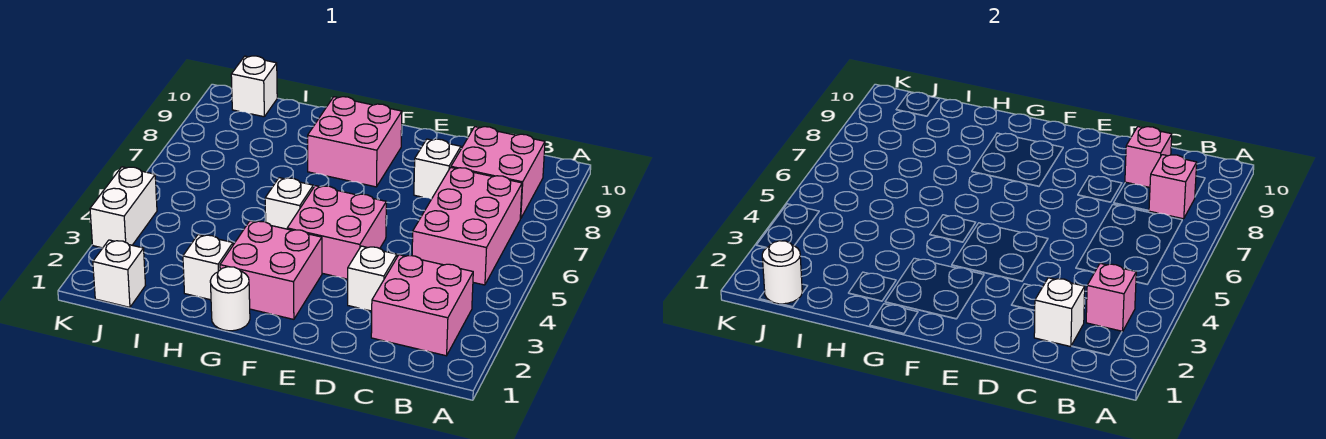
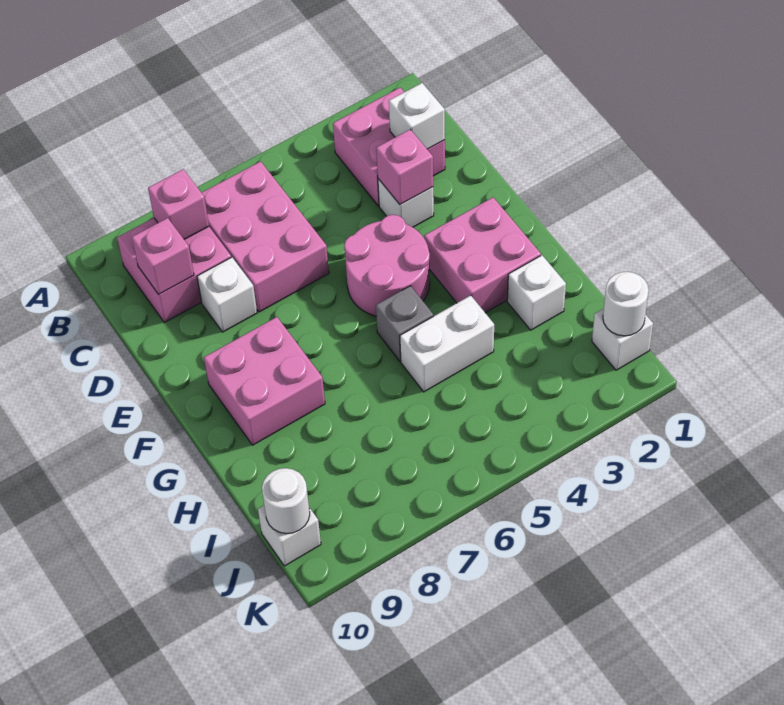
pink 1x1 brick [1086,263,1136,332] -> pink 1x1 brick moved to [376,130,433,204]
pink 2x3 brick [412,167,522,285] -> pink 2x3 brick turned to [202,161,329,312]
pink 2x2 brick [287,186,386,279] -> pink 2x2 round brick [344,215,430,316]
white 1x1 round brick [210,267,250,331] -> white 1x1 round brick moved to [262,468,310,534]
white 1x1 brick [265,178,313,229] -> grey 1x1 brick [376,286,433,361]
white 1x2 brick [90,167,157,248] -> white 1x2 brick moved to [400,295,494,392]

